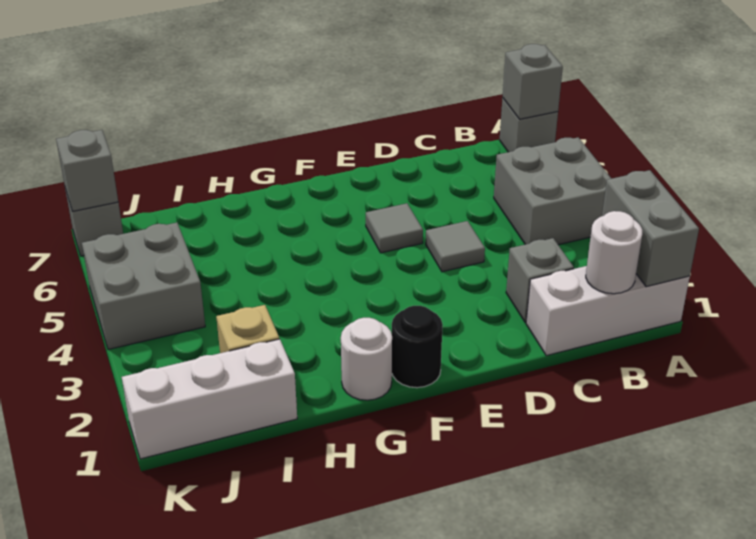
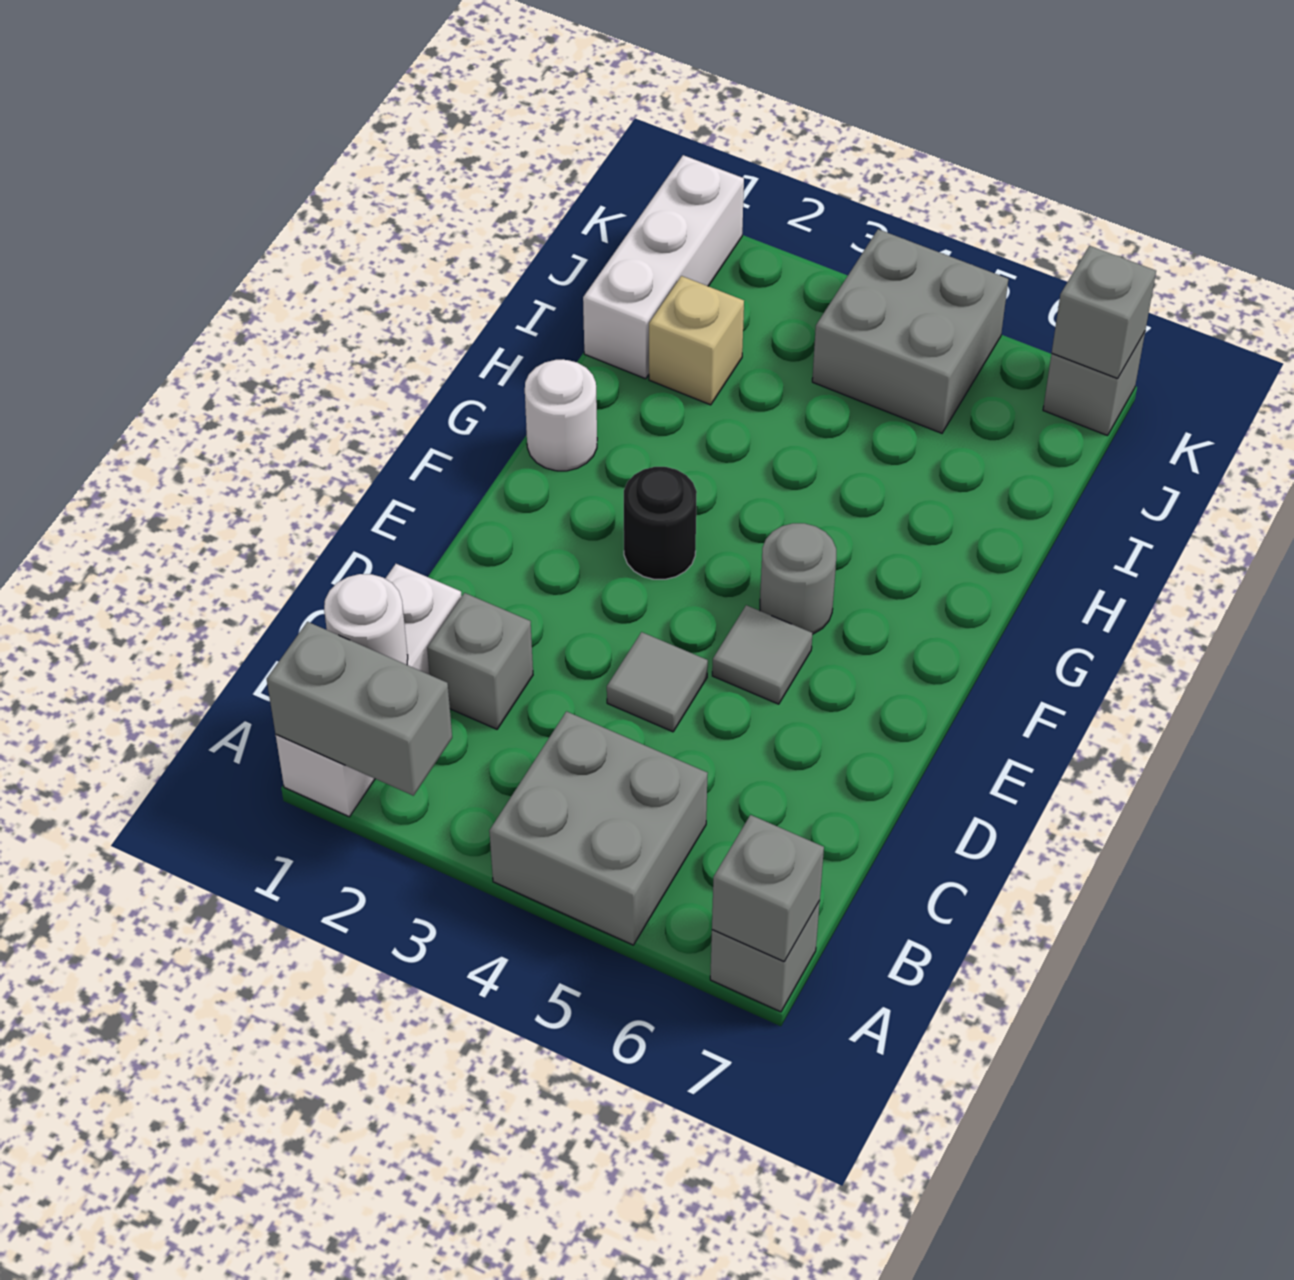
black 1x1 round brick [392,306,443,388] -> black 1x1 round brick moved to [624,467,697,579]
none -> grey 1x1 round brick [760,523,836,634]

